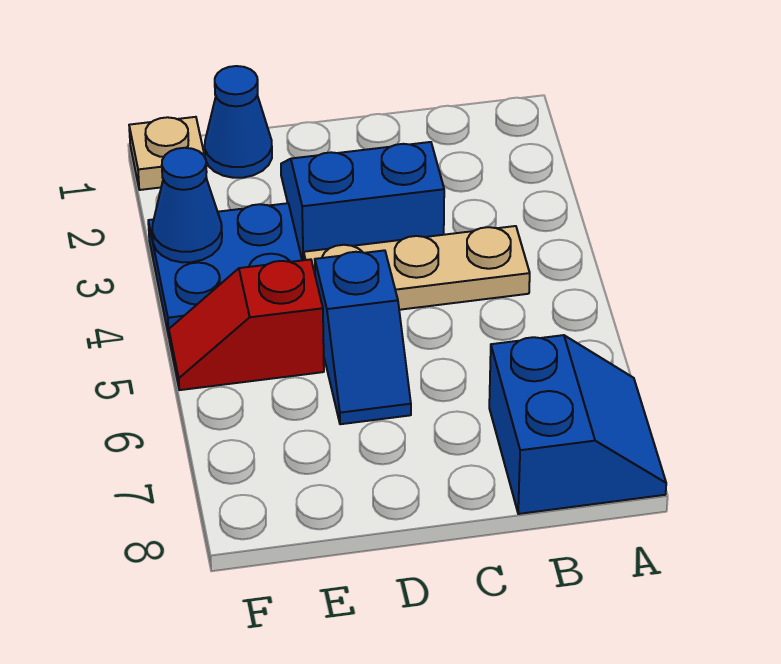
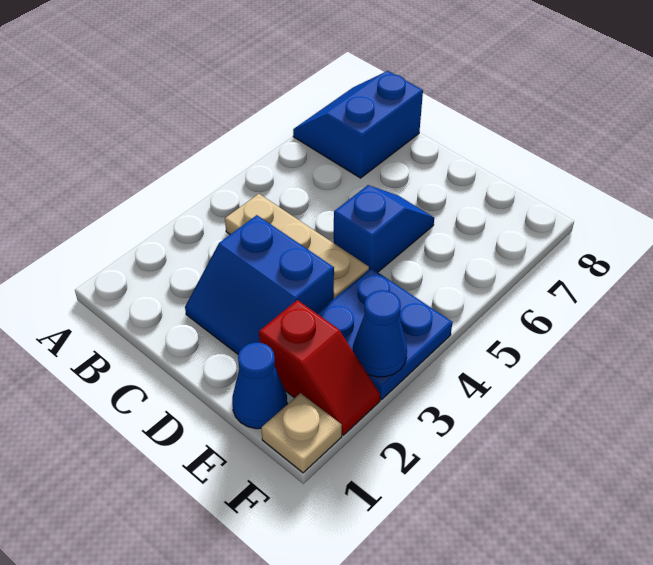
red 1x2 slope [169,259,324,390] -> red 1x2 slope moved to [259,300,380,435]

